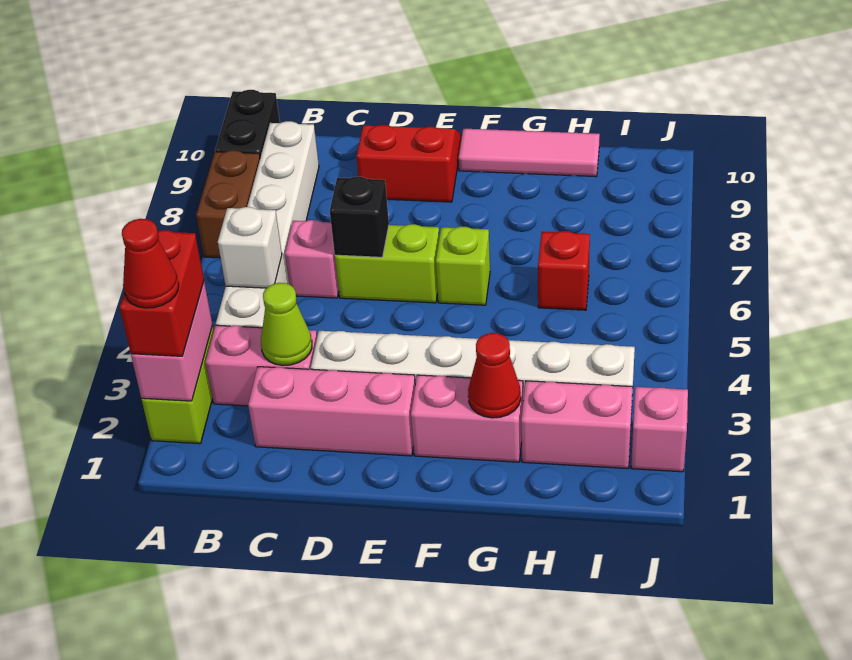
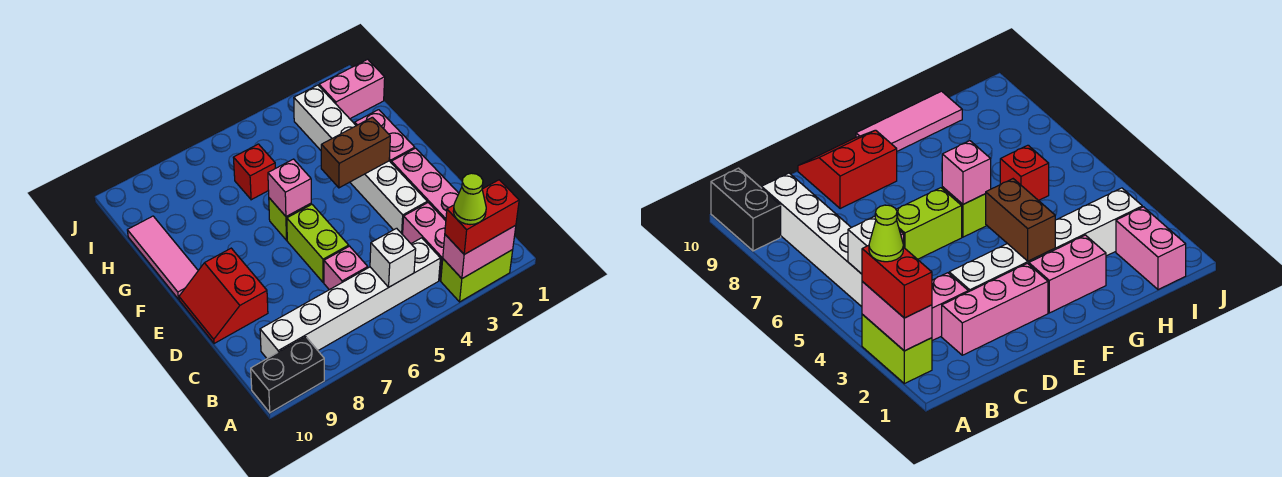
red 1x1 cone [122,219,179,308] -> none
brown 1x2 brick [196,150,260,258] -> brown 1x2 brick moved to [321,117,390,188]
lime 1x1 cone [261,283,312,365] -> lime 1x1 cone moved to [453,173,486,225]
black 1x1 brick [330,177,389,257] -> none
red 1x1 cone [468,333,521,418] -> none
pink 1x2 brick [521,381,633,469] -> pink 1x2 brick turned to [319,59,385,119]
pink 1x1 brick [631,387,688,472] -> pink 1x1 brick moved to [268,159,311,217]

